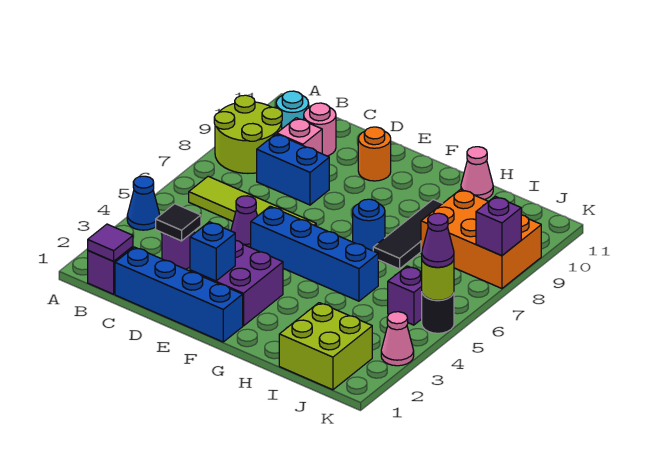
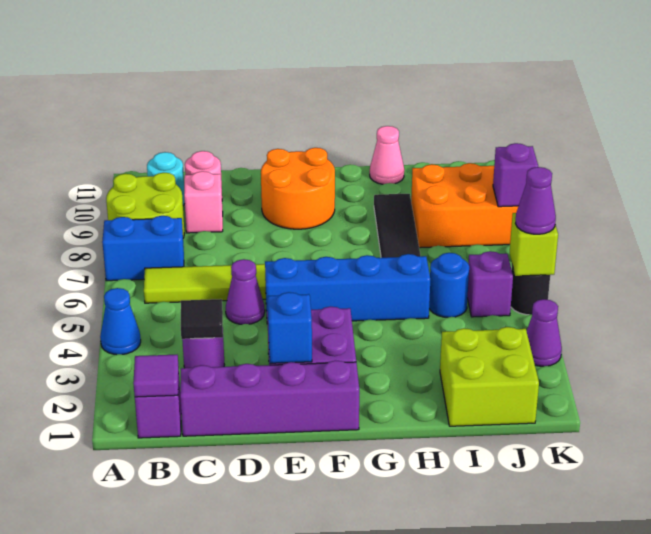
blue 1x4 brick [115,247,243,342] -> purple 1x4 brick [180,361,359,436]
blue 1x2 brick [257,134,329,205] -> blue 1x2 brick moved to [102,216,184,281]
orange 1x1 round brick [358,127,391,181] -> orange 2x2 round brick [261,148,335,229]
blue 1x1 round brick [353,199,385,251] -> blue 1x1 round brick moved to [429,253,469,317]
pink 1x1 cone [381,312,414,366] -> purple 1x1 cone [527,299,562,366]
lime 1x1 round brick [422,260,454,300] -> lime 1x1 brick [510,213,558,276]

